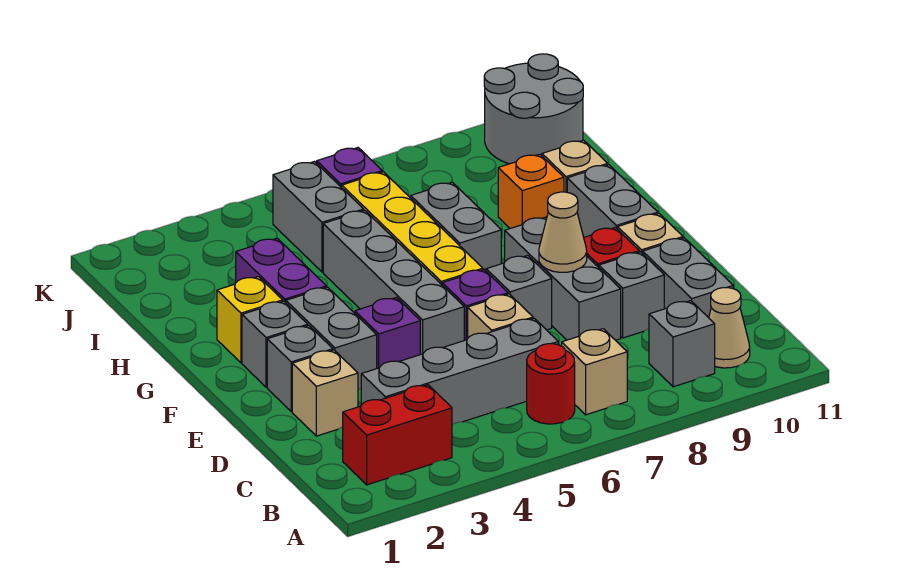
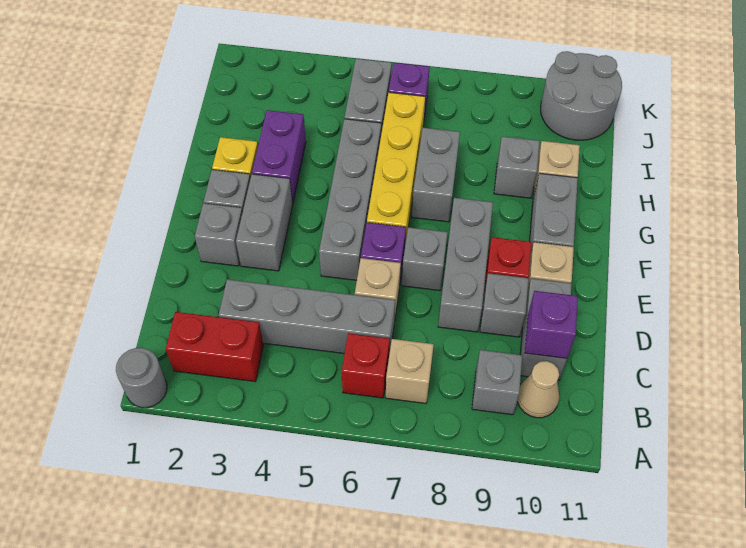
none -> grey 1x1 round brick [116,348,167,408]
red 1x1 round brick [527,344,575,424] -> red 1x1 brick [342,333,390,398]
tan 1x1 brick [292,350,358,436] -> none
purple 1x1 brick [355,298,420,368] -> purple 1x1 brick moved to [525,291,578,358]
tan 1x1 cone [539,192,587,272] -> none
orange 1x1 brick [498,154,564,228] -> grey 1x1 brick [494,136,540,198]

